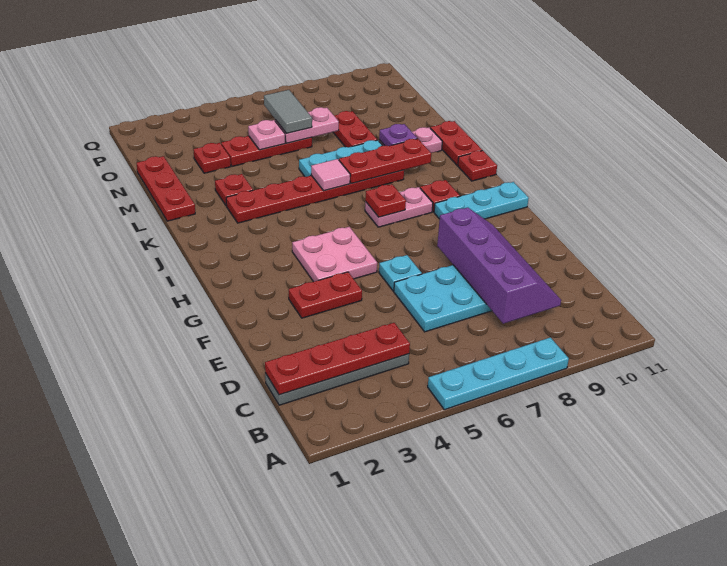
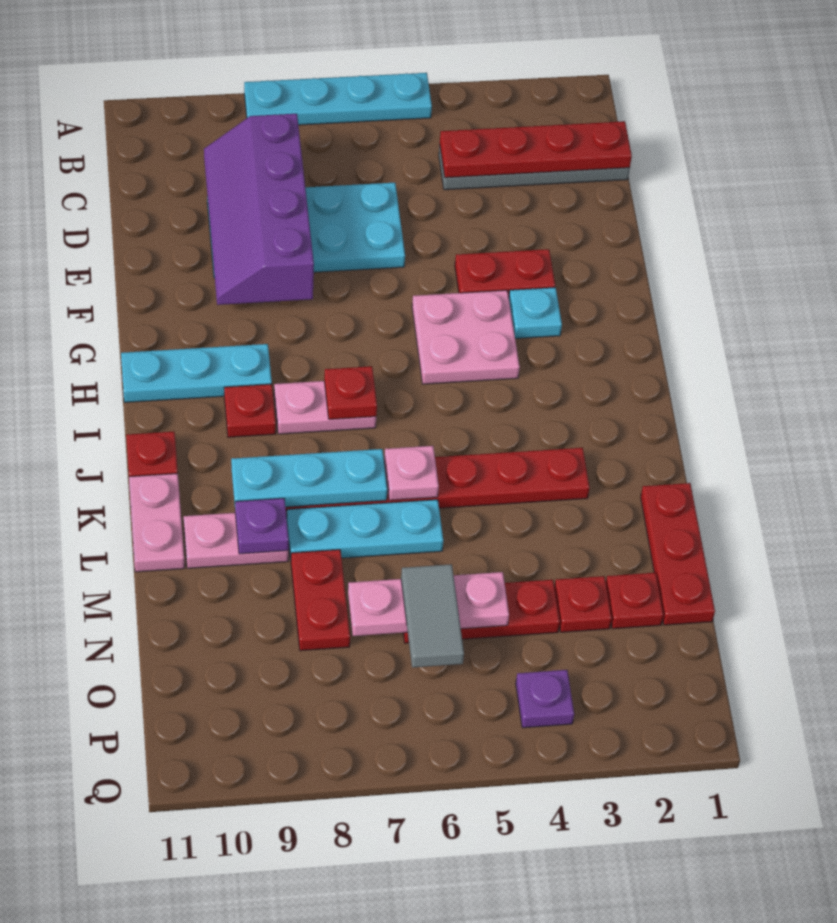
cyan 1x1 plate [379,255,422,291] -> cyan 1x1 plate moved to [509,287,562,339]
pink 1x1 tile [311,159,350,191] -> pink 1x1 plate [384,446,439,500]
red 1x3 plate [339,139,431,183] -> cyan 1x3 plate [231,449,387,507]
red 1x2 plate [430,121,482,165] -> pink 1x2 plate [129,473,185,572]
red 1x1 plate [215,174,253,206] -> red 1x1 plate moved to [606,573,663,629]
none -> purple 1x1 plate [516,670,574,728]

